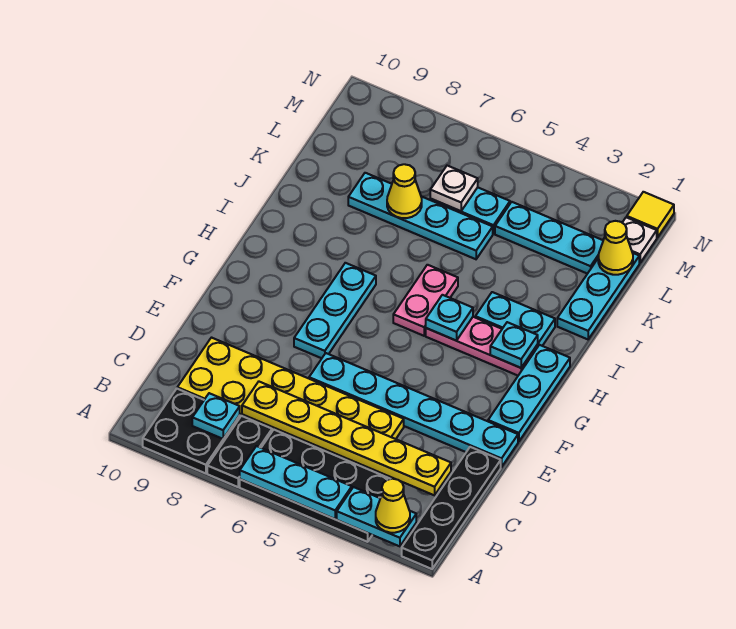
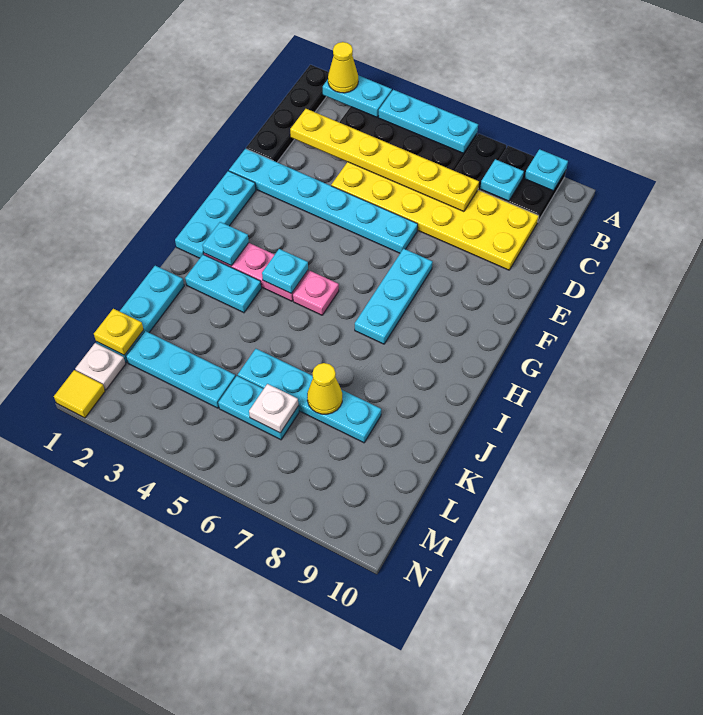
none -> cyan 1x1 plate [525,149,568,191]
pink 1x2 plate [393,265,458,336] -> pink 1x1 plate [293,271,339,315]
yellow 1x1 cone [598,221,633,275] -> yellow 1x1 plate [94,309,144,355]

